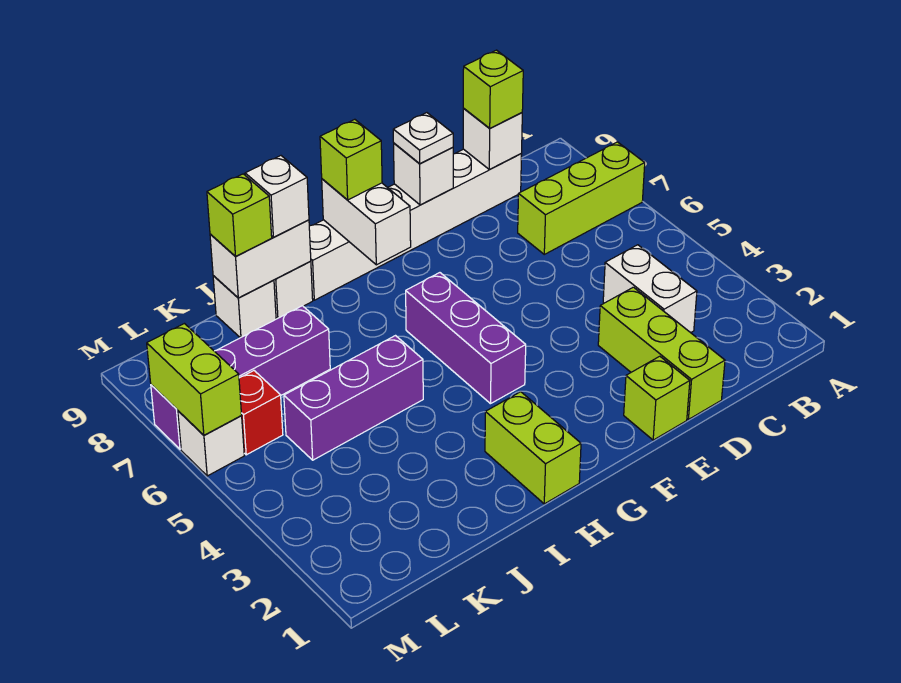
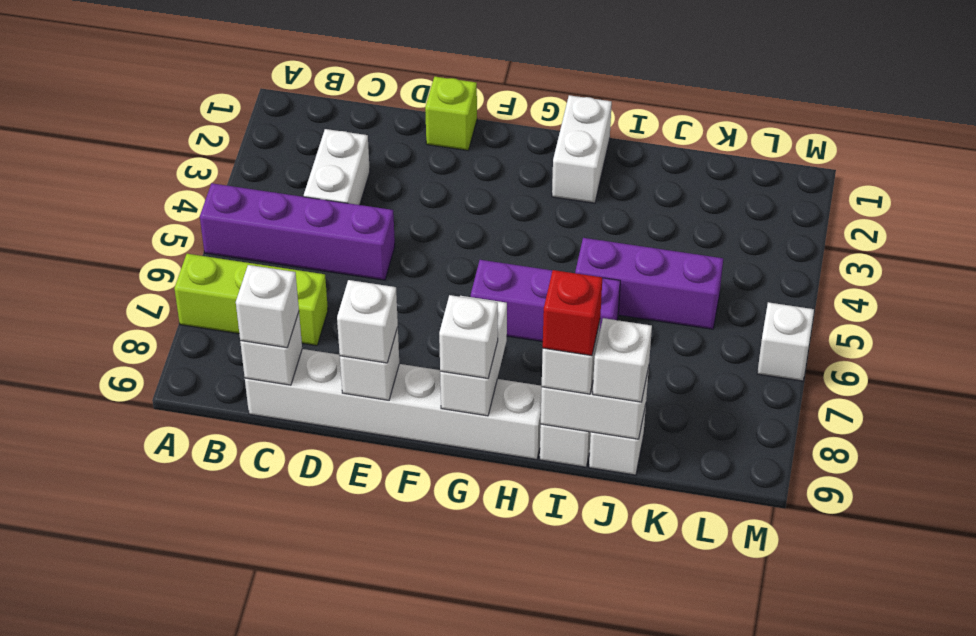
lime 1x1 brick [463,50,523,128] -> white 1x1 brick [236,265,299,348]
lime 1x3 brick [598,287,725,419] -> none
white 1x1 plate [393,113,453,163] -> white 1x1 brick [337,280,398,363]
purple 1x3 brick [406,273,526,404] -> purple 1x3 brick turned to [471,260,620,342]
lime 1x1 brick [320,119,382,200] -> white 1x1 brick [439,295,498,378]
lime 1x2 brick [485,392,581,504] -> white 1x2 brick [552,95,612,203]
purple 1x4 brick [151,306,330,449] -> purple 1x4 brick moved to [200,183,395,280]
lime 1x1 brick [207,174,272,256] -> white 1x1 brick [593,318,652,402]
red 1x1 brick [239,371,283,455] -> red 1x1 brick moved to [543,270,602,356]
lime 1x2 brick [147,324,242,435] -> none

